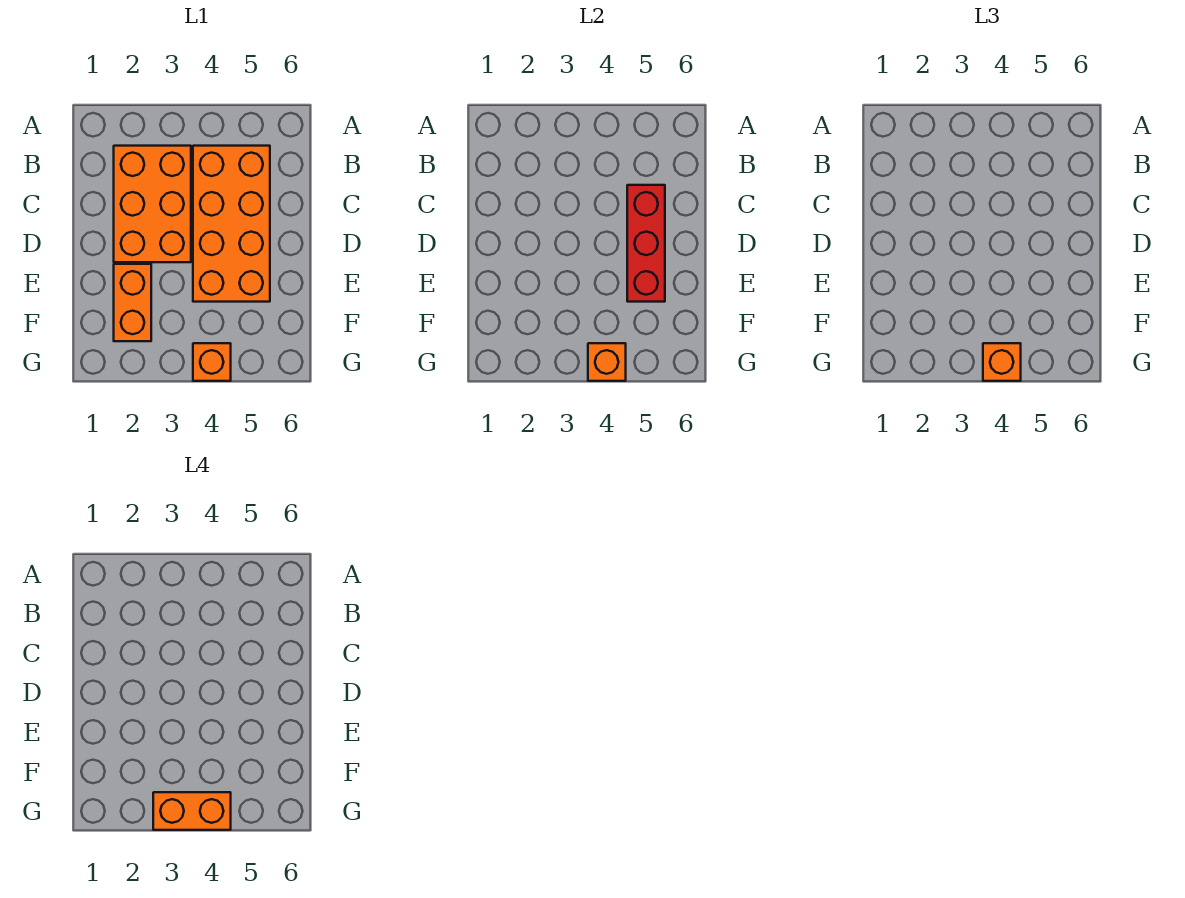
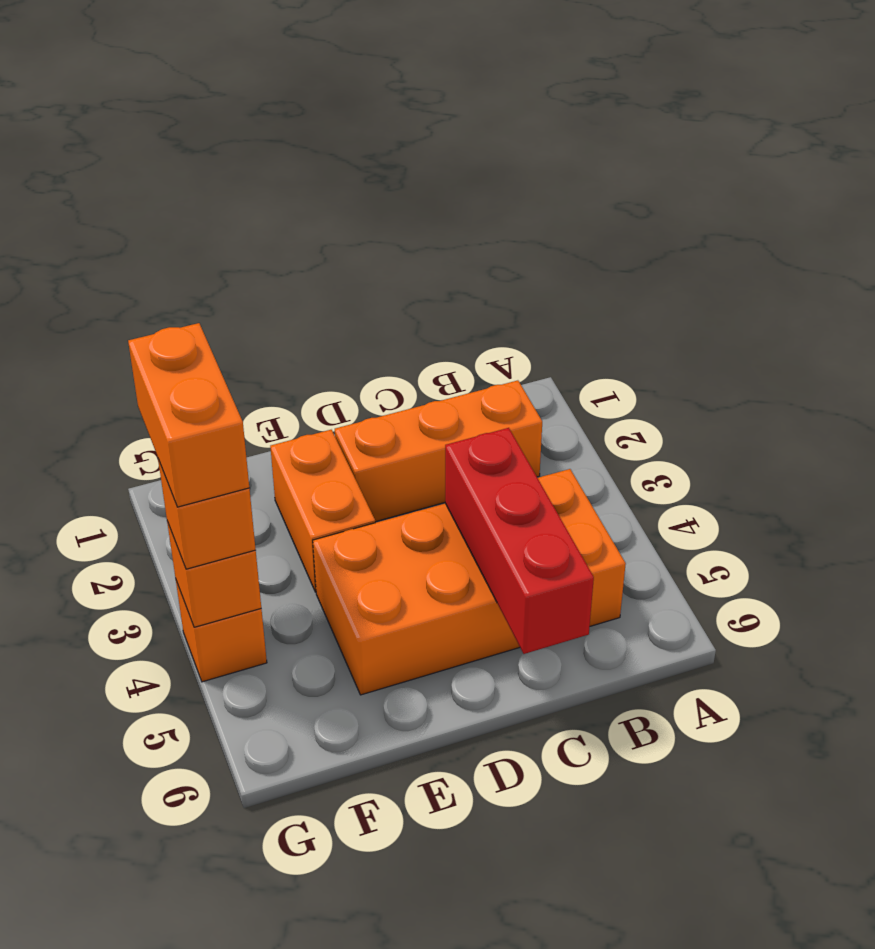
orange 2x3 brick [114,146,191,262] -> orange 1x3 brick [335,380,542,522]
red 1x3 brick [627,185,665,302] -> red 1x3 brick turned to [445,428,594,654]
orange 1x2 brick [114,264,151,341] -> orange 1x2 brick turned to [270,430,375,592]

